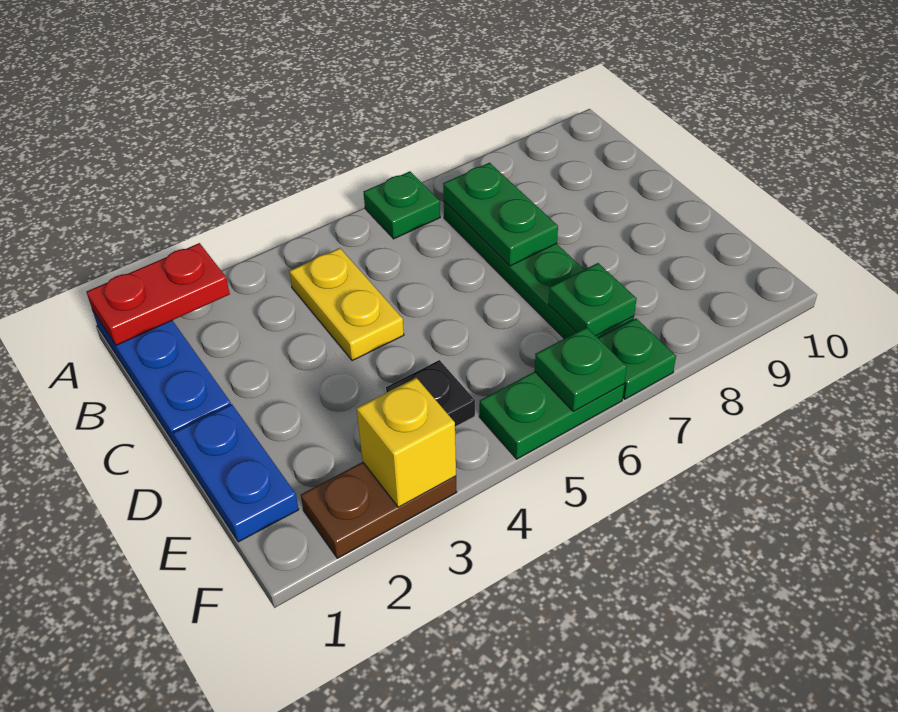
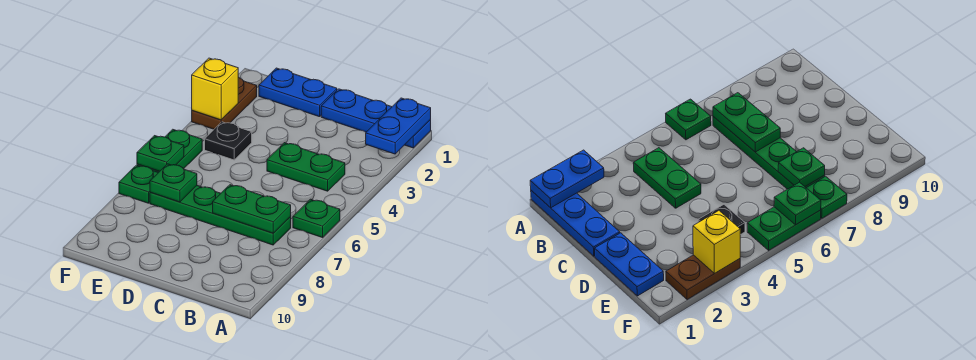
red 1x2 plate [87,243,230,345] -> blue 1x2 plate [366,98,431,154]
yellow 1x2 plate [289,248,404,361] -> green 1x2 plate [267,143,345,191]

